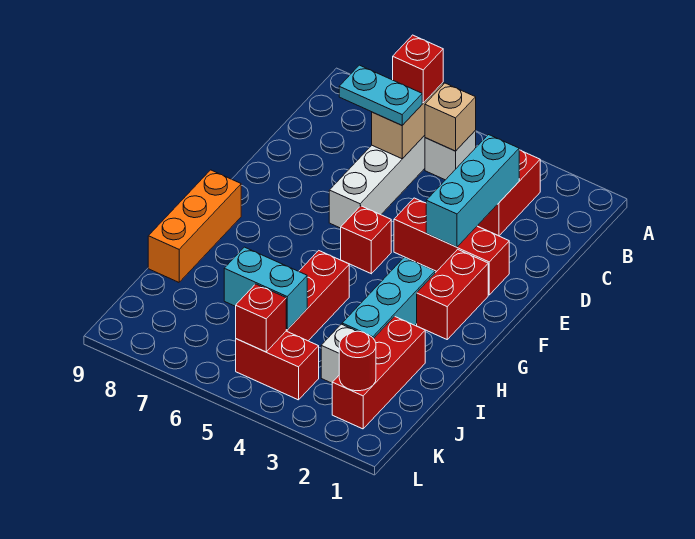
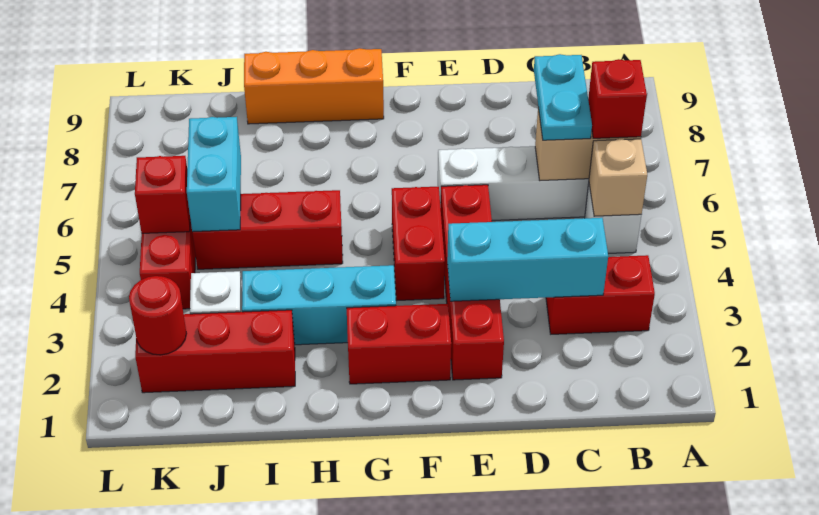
red 1x3 brick [394,198,509,295] -> red 1x4 brick [441,185,504,380]
red 1x1 brick [341,206,391,274] -> red 1x2 brick [392,187,445,300]

